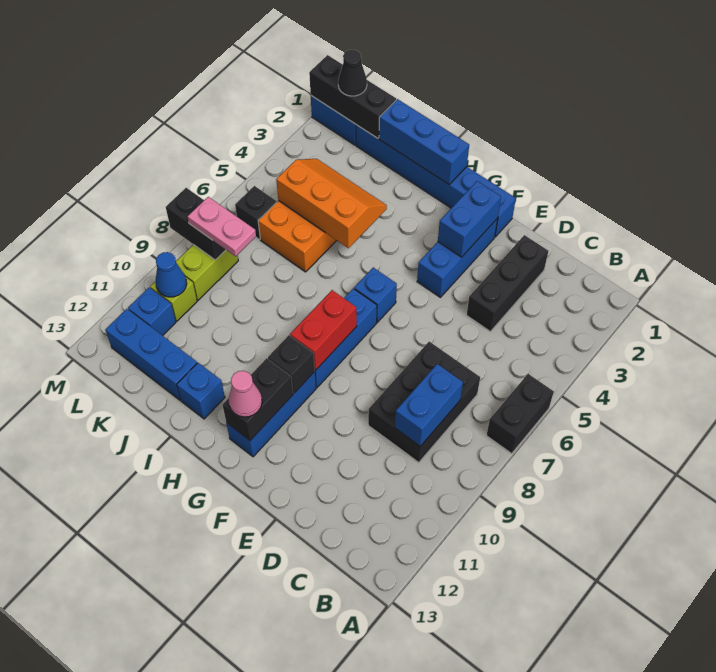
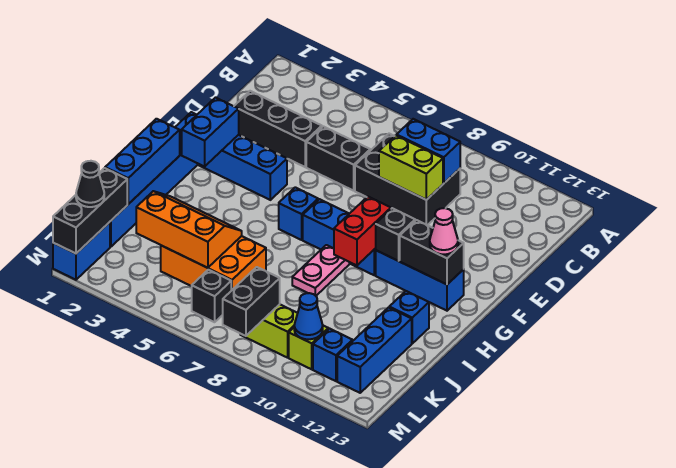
black 1x2 brick [486,374,554,454] -> black 1x2 brick moved to [306,126,370,191]
none -> lime 1x2 brick [379,135,443,200]
blue 1x2 brick [438,181,501,257] -> blue 1x2 brick turned to [182,98,239,167]
red 1x2 brick [290,290,357,370] -> red 1x2 brick turned to [334,197,391,265]
orange 2x3 slope [276,159,387,248] -> orange 2x3 slope turned to [136,191,242,268]
pink 1x2 plate [188,197,256,256] -> pink 1x2 plate moved to [292,245,349,296]

